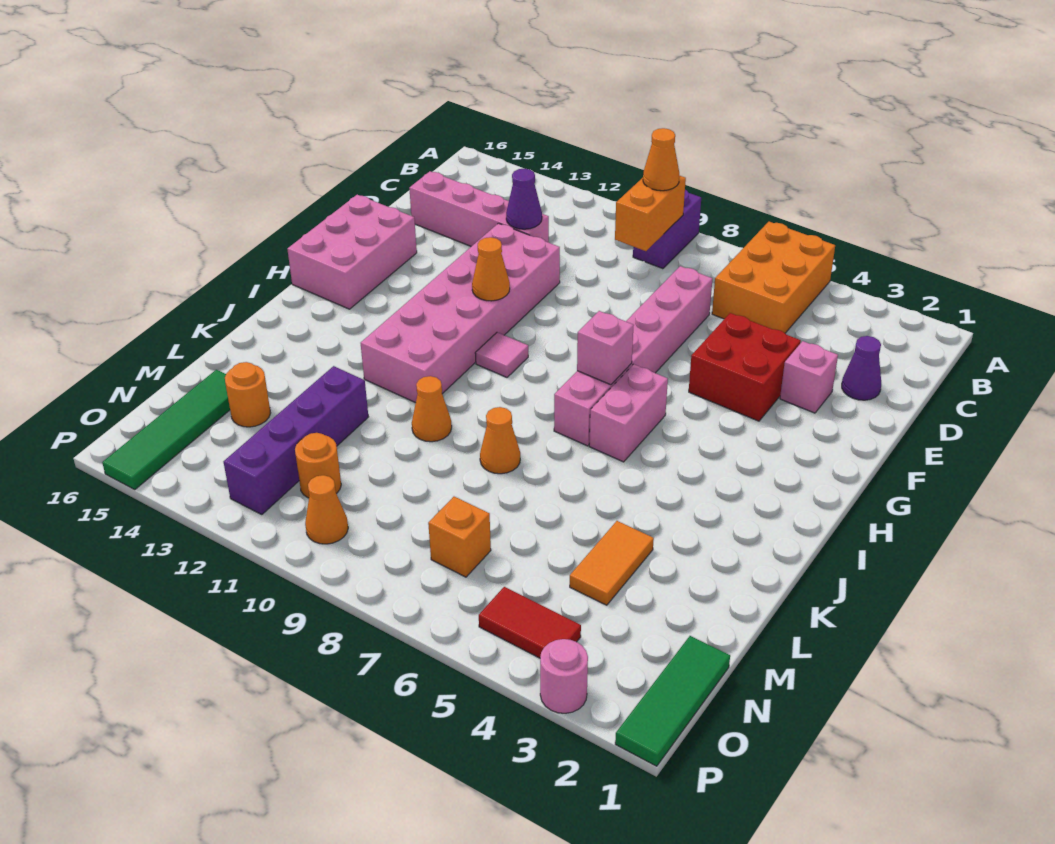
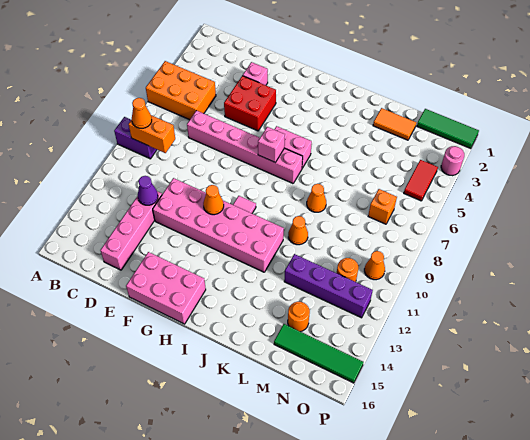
purple 1x1 cone [842,336,881,400] -> none
orange 1x2 tile [570,521,654,605] -> orange 1x2 tile moved to [373,108,416,140]

